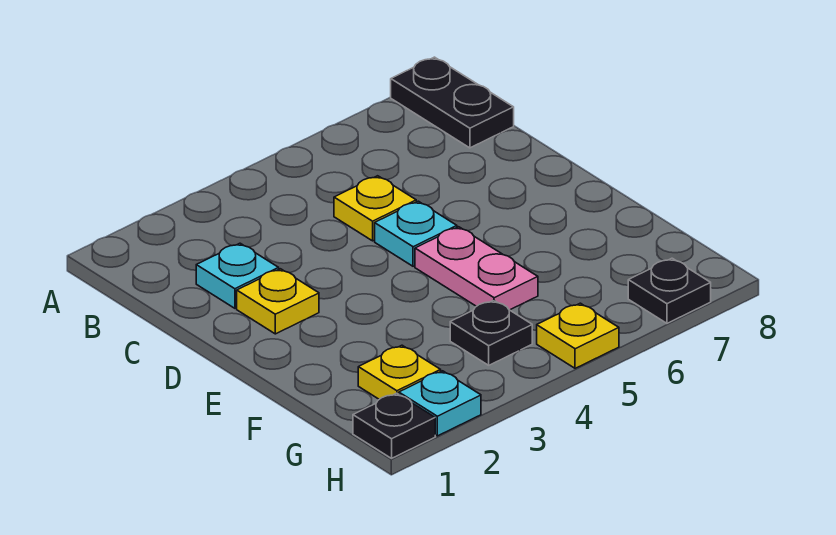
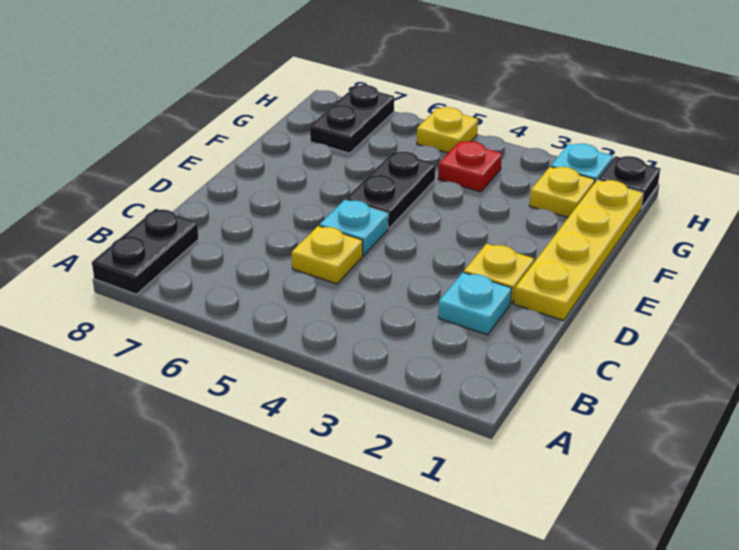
none -> yellow 1x4 plate [514,180,643,321]
pink 1x2 plate [415,227,538,310] -> black 1x2 plate [346,152,435,228]
black 1x1 plate [450,300,532,365] -> red 1x1 plate [438,141,502,192]
black 1x1 plate [628,258,711,323] -> black 1x2 plate [310,85,394,153]

